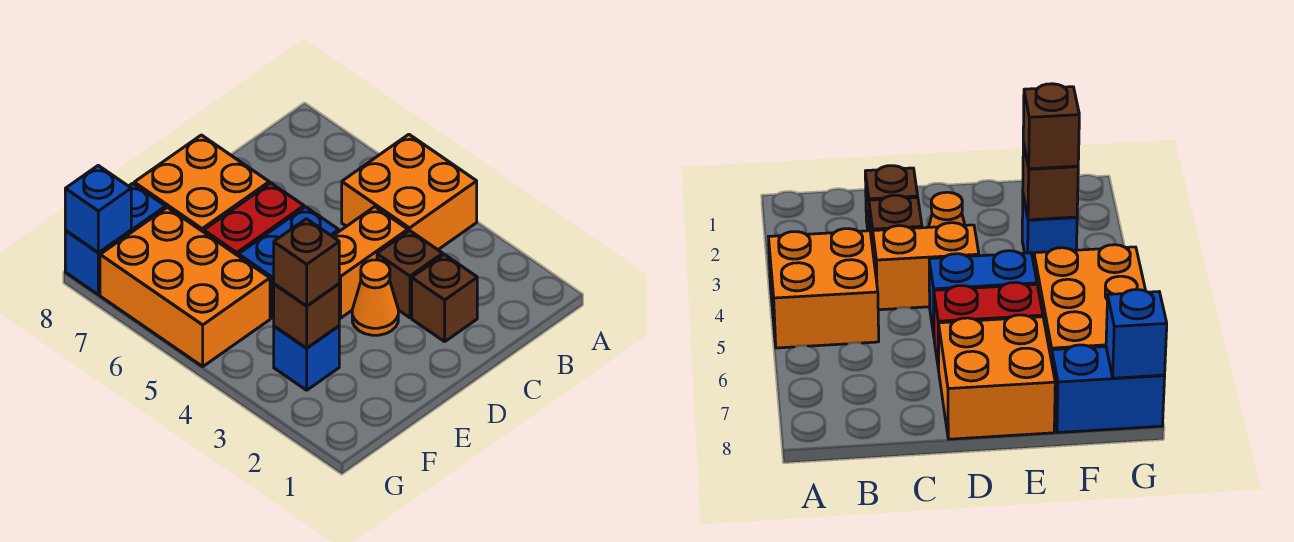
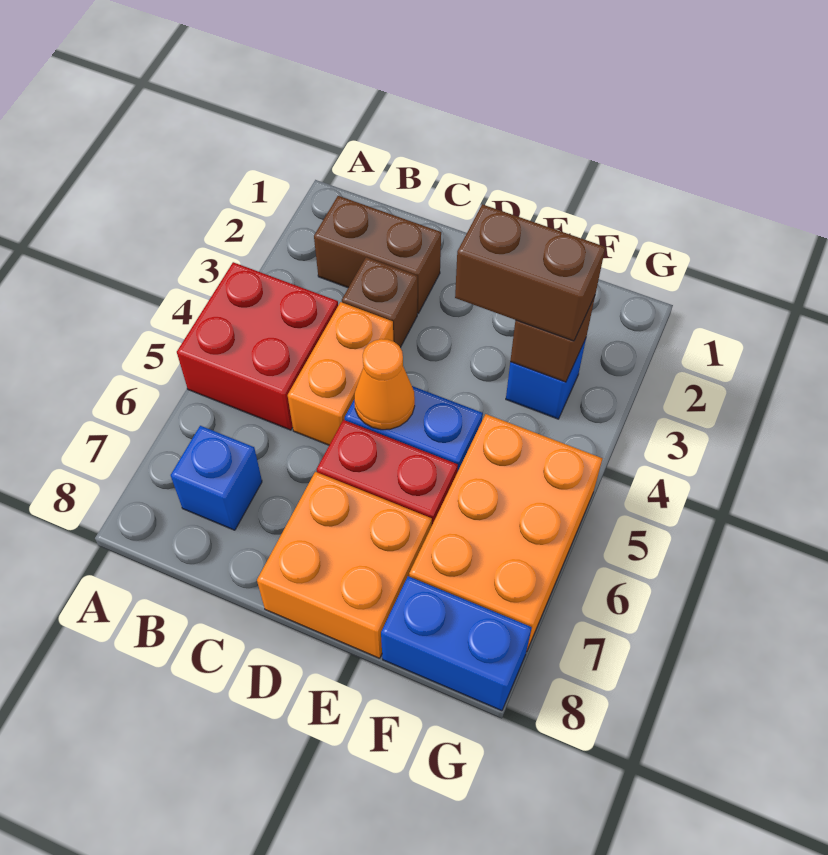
orange 2x2 brick [342,134,477,250] -> red 2x2 brick [177,262,338,430]
brown 1x1 brick [412,254,477,342] -> brown 1x2 brick [314,196,441,313]
orange 1x2 brick [332,207,408,318] -> orange 1x2 brick turned to [288,302,393,445]
orange 1x1 cone [352,260,398,335] -> orange 1x1 cone moved to [354,339,415,430]
brown 1x1 brick [274,219,339,306] -> brown 1x2 brick [455,204,605,341]
blue 1x1 brick [65,166,131,253] -> blue 1x1 brick moved to [171,426,262,530]

